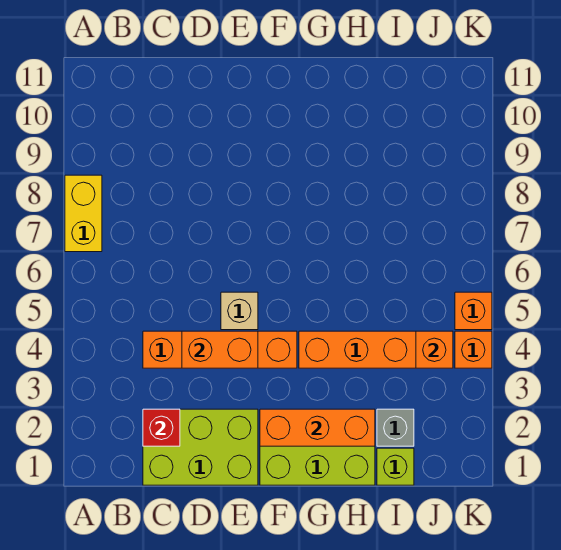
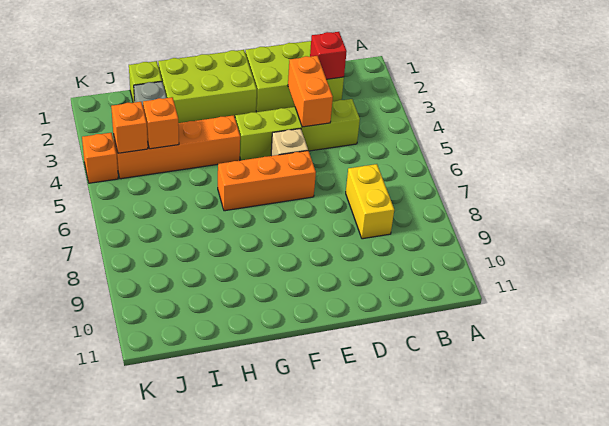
yellow 1x2 brick [65,175,102,252] -> yellow 1x2 brick moved to [346,164,394,239]
orange 1x4 brick [143,331,297,368] -> lime 1x4 brick [235,99,360,160]
orange 1x2 brick [182,331,258,368] -> orange 1x2 brick turned to [288,56,333,127]
orange 1x3 brick [260,409,375,446] -> orange 1x3 brick moved to [218,151,316,211]
orange 1x1 brick [455,292,492,330] -> orange 1x1 brick moved to [143,97,179,149]

